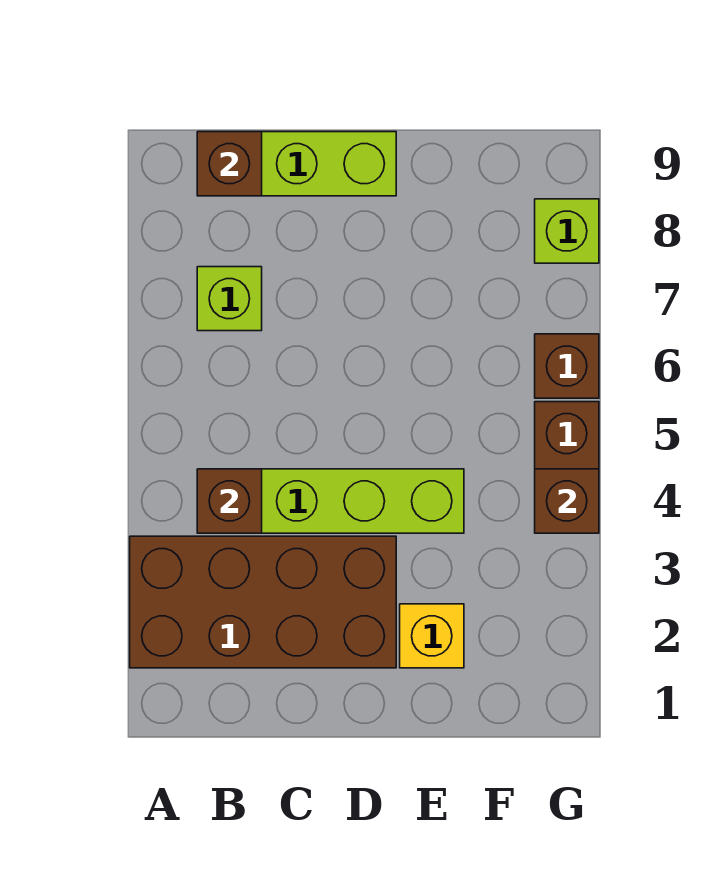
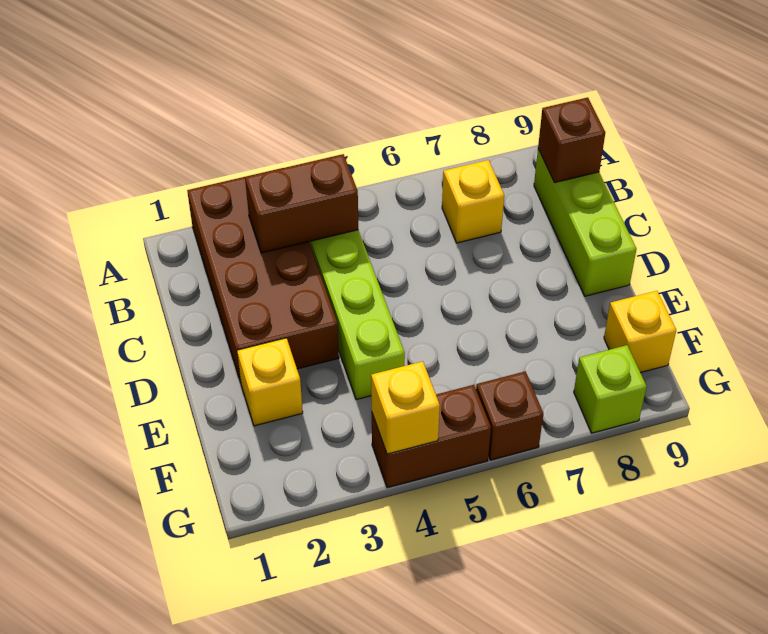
brown 1x1 brick [197,469,262,533] -> brown 1x2 brick [245,154,358,253]
lime 1x1 brick [197,267,262,331] -> yellow 1x1 brick [442,160,504,243]
none -> yellow 1x1 brick [604,291,676,373]
brown 1x1 brick [535,469,599,533] -> yellow 1x1 brick [371,361,440,454]

